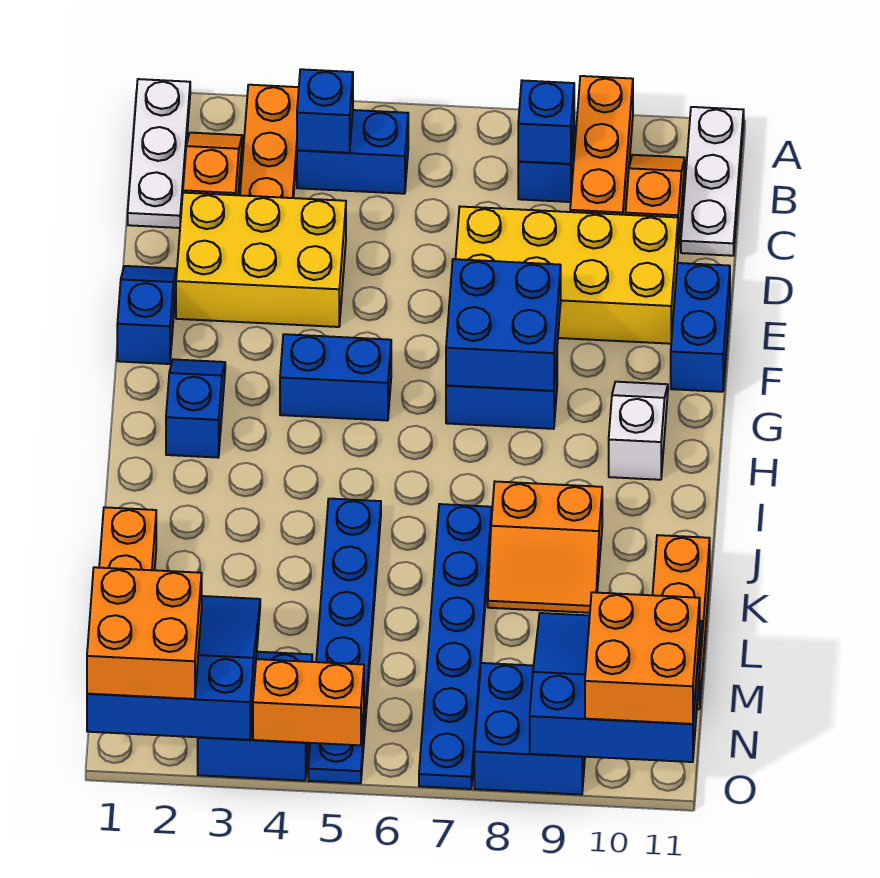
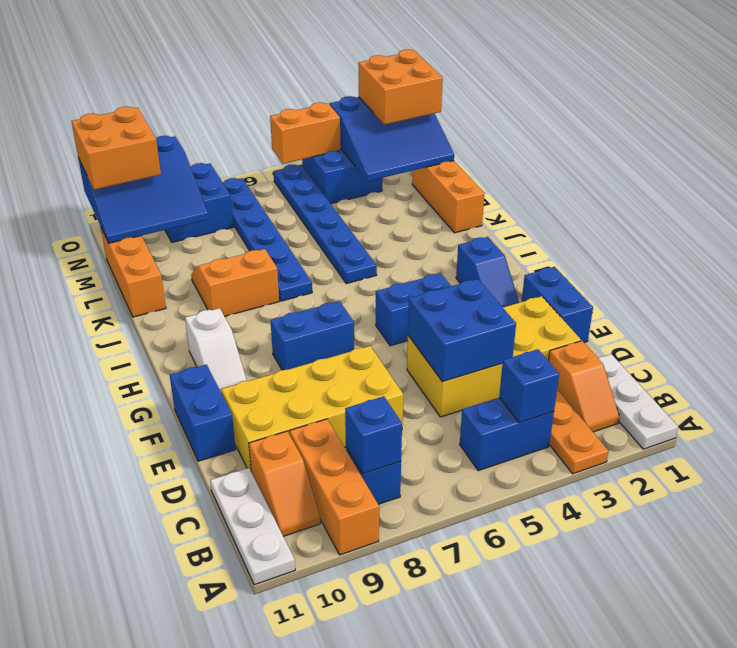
yellow 2x3 brick [176,193,346,327] -> yellow 2x4 brick [407,296,581,417]
blue 1x2 slope [117,266,177,364] -> blue 1x2 brick [522,267,593,343]
blue 2x2 brick [446,259,561,391] -> blue 2x2 brick moved to [408,279,516,382]

